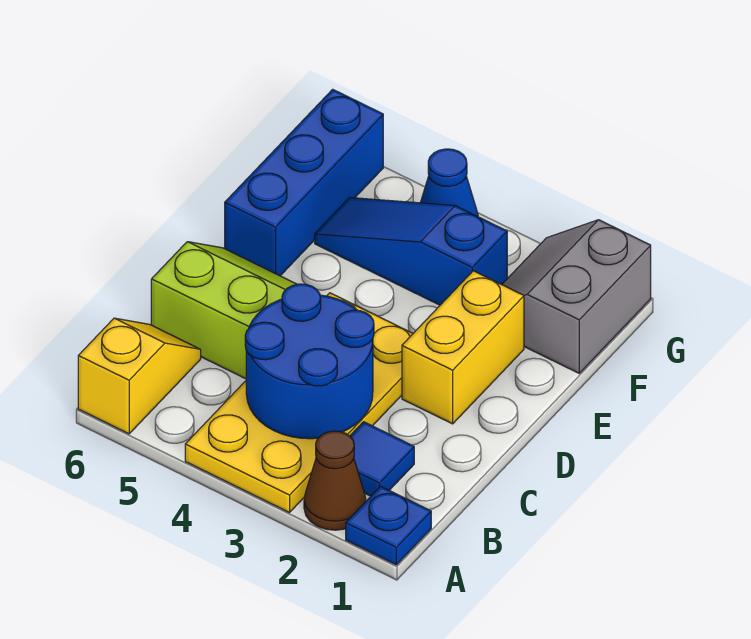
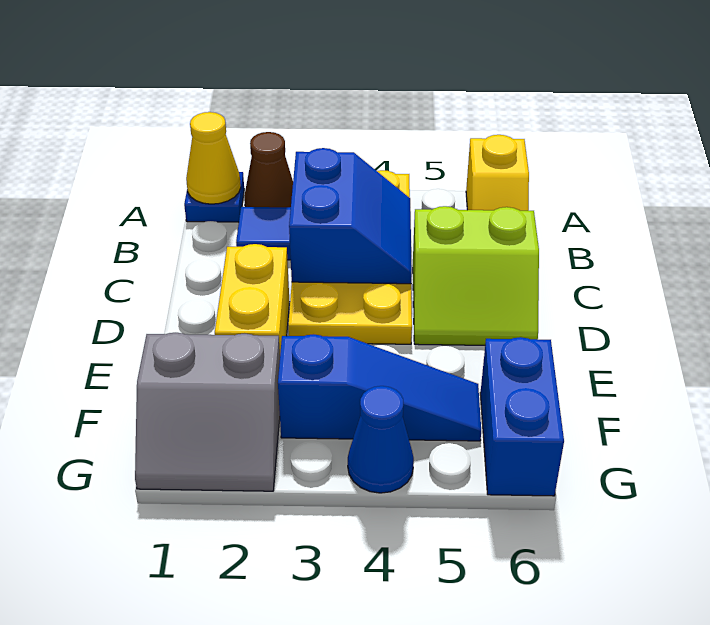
none -> yellow 1x1 cone [186,112,241,204]
blue 2x2 round brick [245,284,374,439] -> blue 2x2 slope [289,148,412,284]
blue 1x3 brick [225,89,383,276] -> blue 1x2 brick [480,337,564,496]
grey 2x2 slope [502,220,651,373] -> grey 2x2 slope turned to [135,333,280,491]

